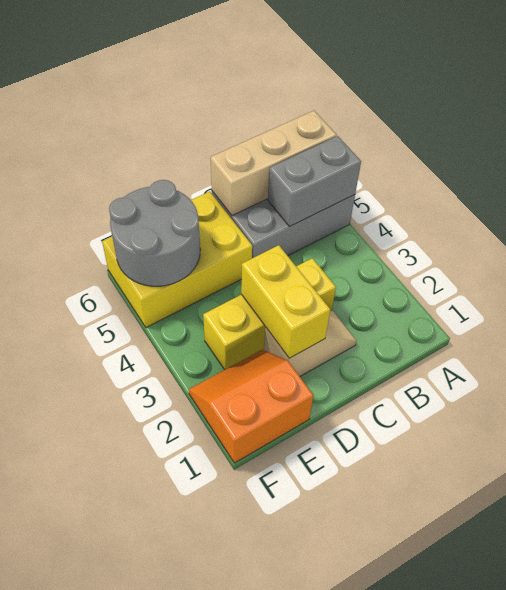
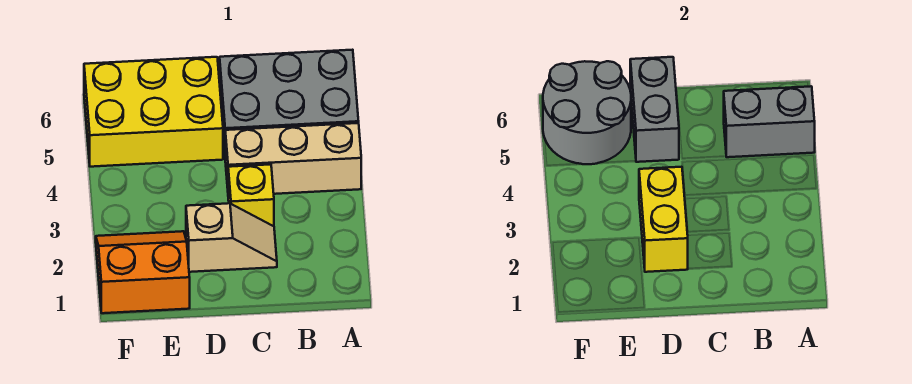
tan 1x3 brick [211,111,336,216] -> tan 1x3 brick moved to [225,123,361,194]
yellow 1x3 brick [203,258,336,370] -> yellow 1x1 brick [228,164,274,226]
none -> grey 1x2 brick [630,57,679,162]

